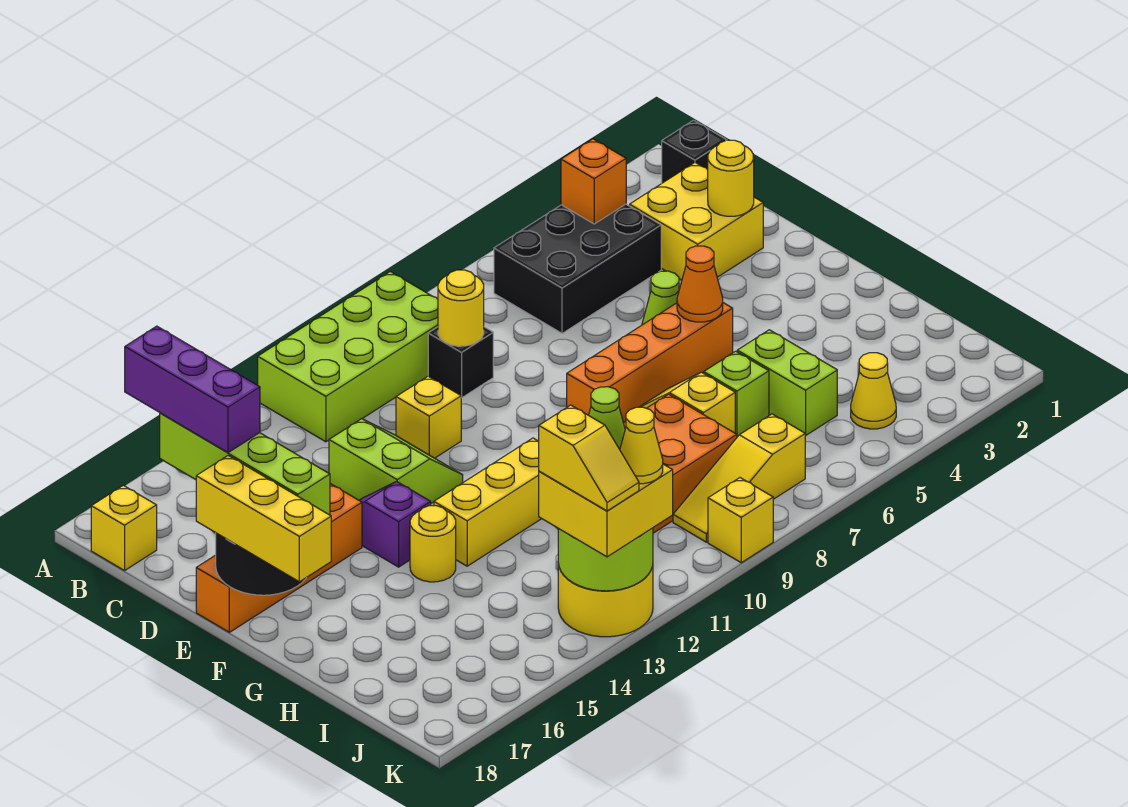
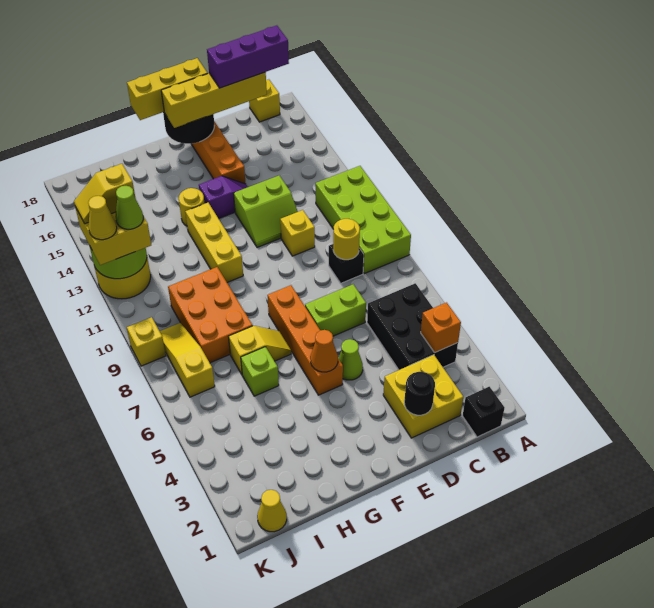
lime 1x4 brick [160,413,330,515] -> yellow 1x4 brick [161,72,267,128]
yellow 1x1 round brick [708,140,754,216] -> black 1x1 round brick [404,372,435,415]
lime 1x2 brick [737,330,837,435] -> lime 1x2 brick moved to [305,284,366,336]
yellow 1x1 cone [851,353,896,429] -> yellow 1x1 cone moved to [257,490,287,532]

